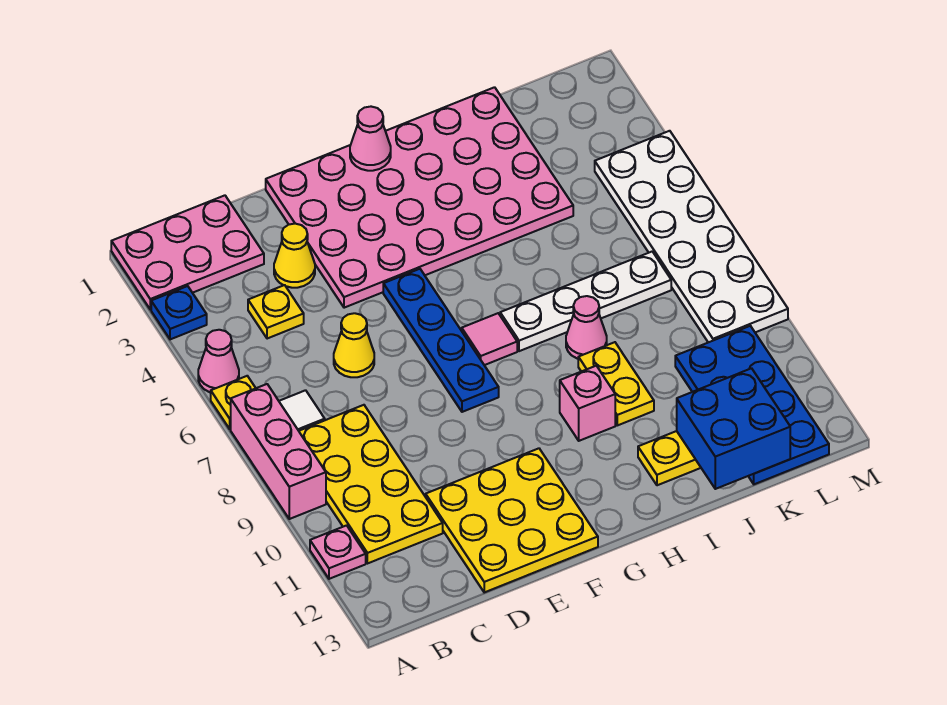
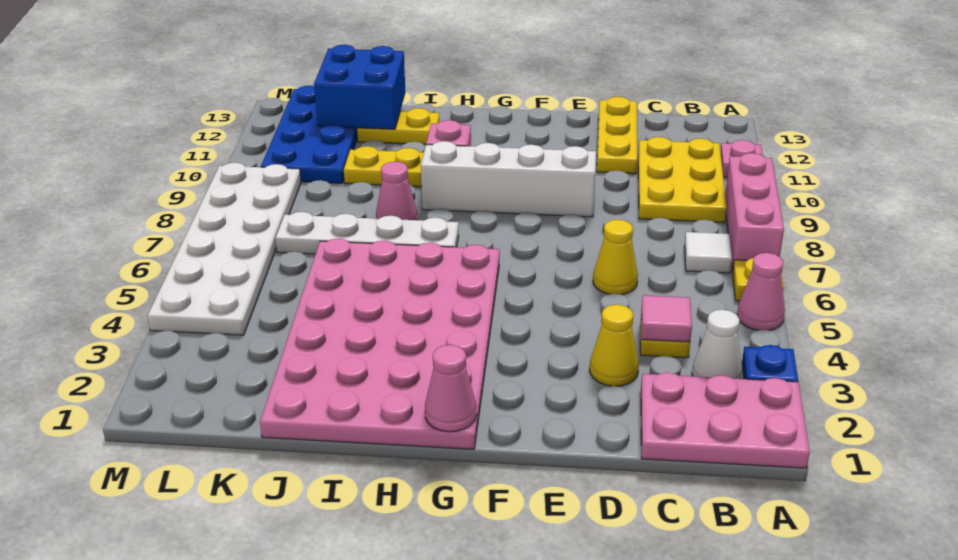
none -> white 1x1 cone [692,309,742,379]
yellow 2x4 plate [299,405,443,564] -> yellow 2x3 plate [638,137,727,223]
yellow 3x3 plate [426,448,598,592] -> yellow 1x3 plate [597,97,637,174]
pink 4x6 plate [266,87,573,308] -> pink 4x6 plate turned to [260,239,500,449]
none -> white 1x4 brick [421,141,596,217]
blue 1x4 plate [383,269,499,412] -> none
pink 1x1 tile [462,313,517,365] -> pink 1x1 tile moved to [641,295,692,342]
yellow 1x2 plate [578,342,654,425] -> yellow 1x2 plate turned to [344,146,424,187]

